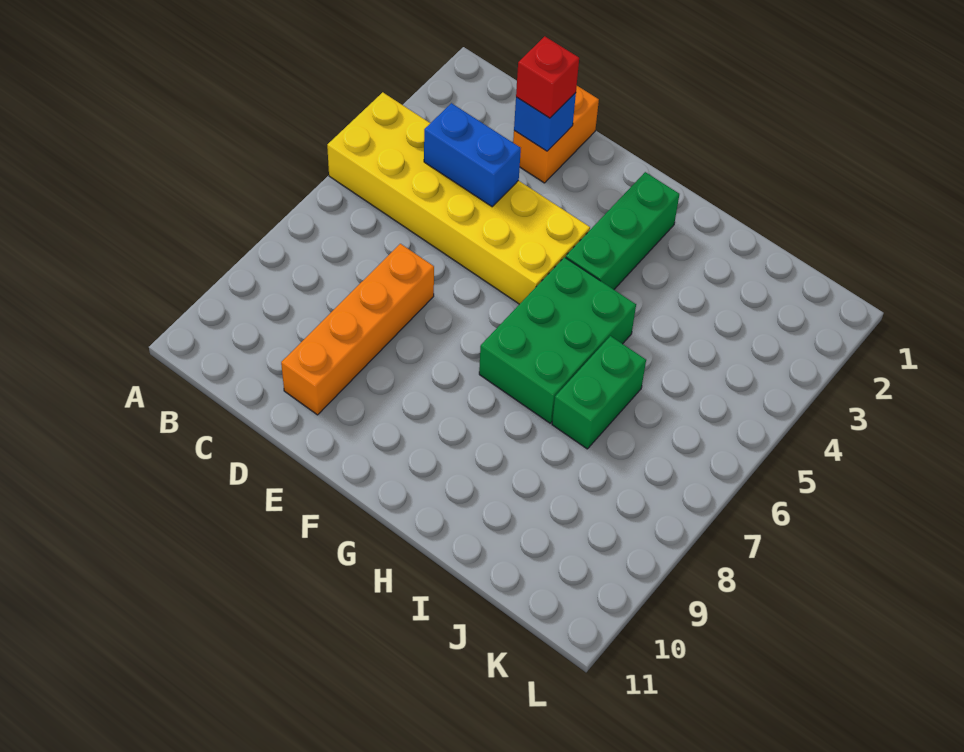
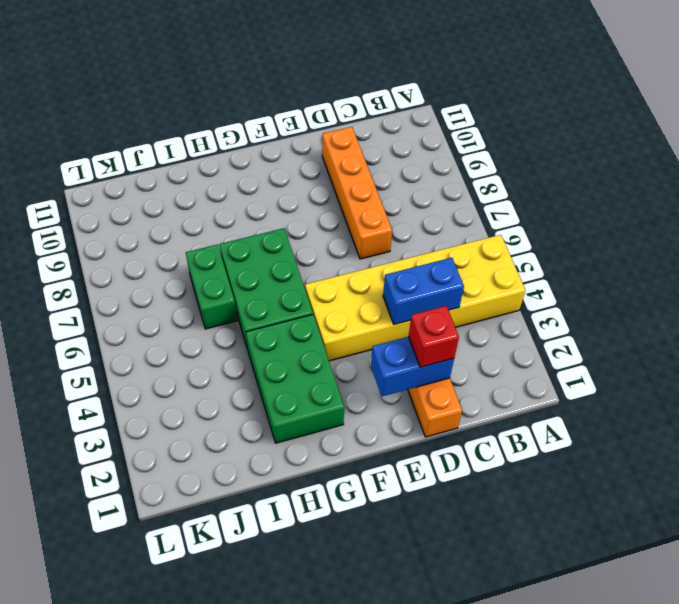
blue 1x1 brick [514,93,576,151] -> blue 1x2 brick [371,337,454,396]
green 1x3 brick [566,172,679,289] -> green 2x3 brick [246,315,344,443]

